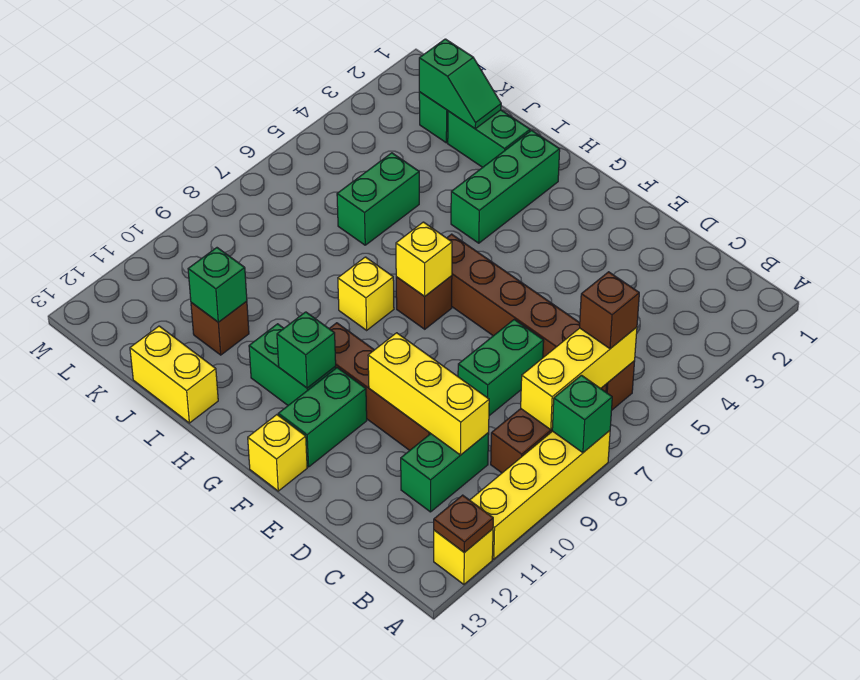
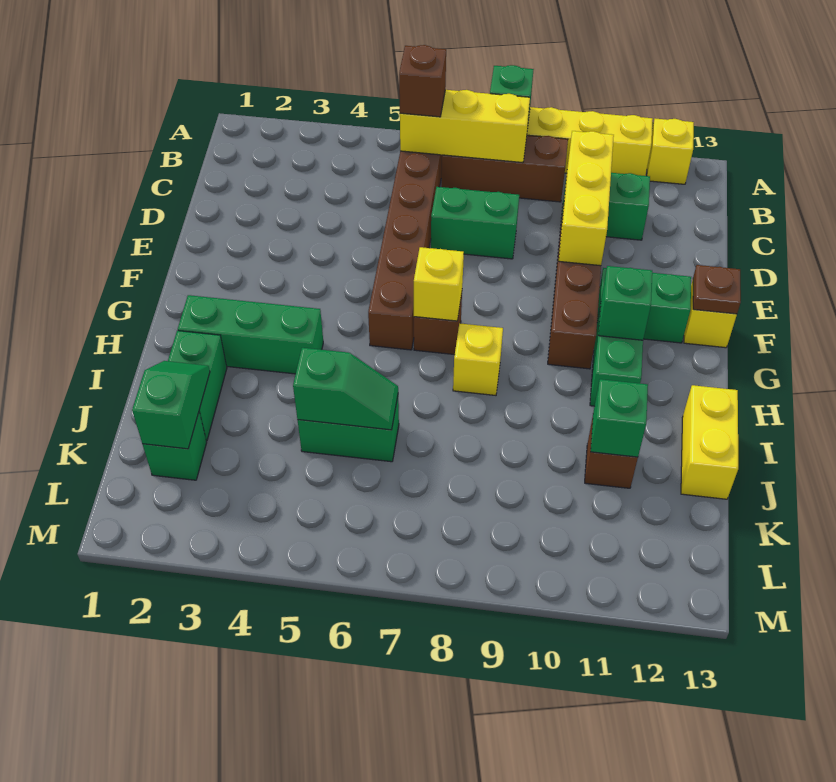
brown 1x1 plate [434,495,493,553] -> brown 1x1 plate moved to [693,265,741,314]
none -> green 1x2 slope [293,348,398,430]

